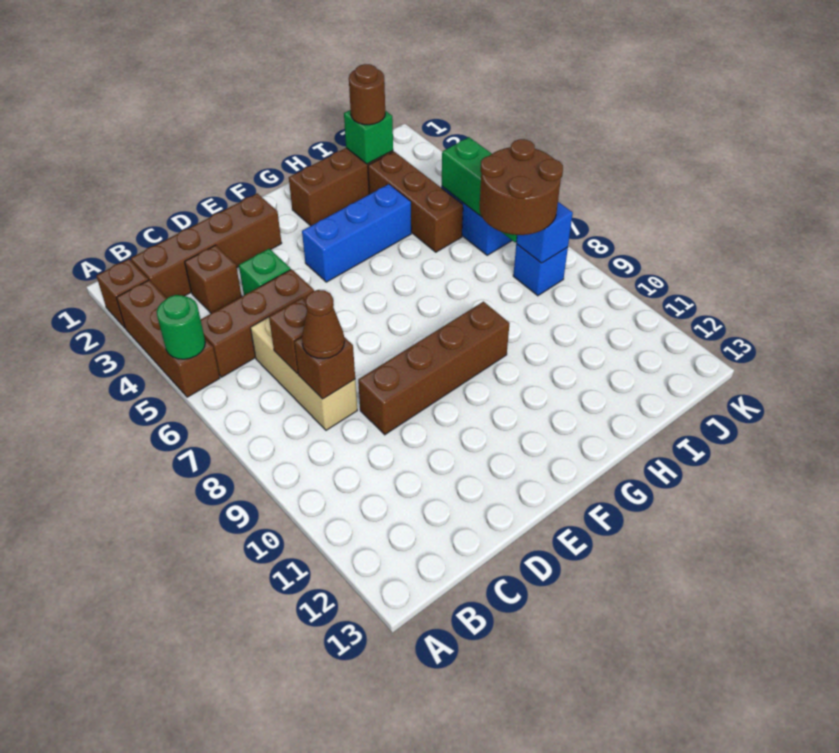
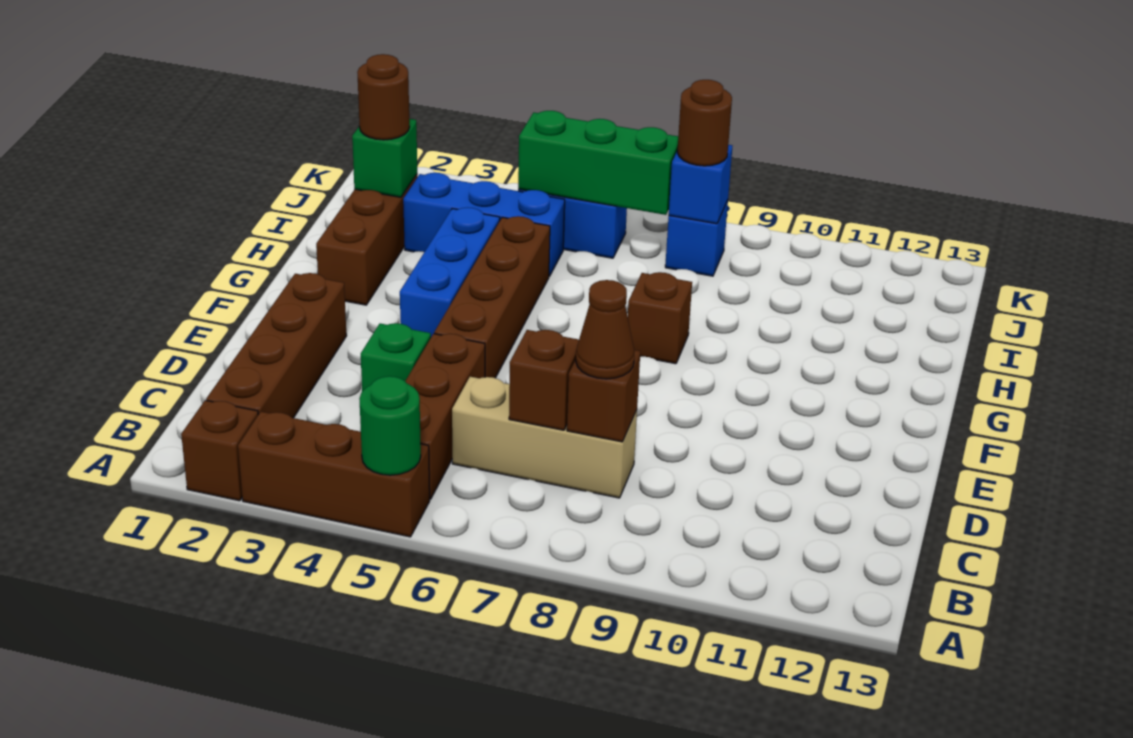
brown 1x1 brick [185,245,242,313] -> brown 1x1 brick moved to [628,272,692,364]
brown 1x4 brick [358,302,510,435] -> brown 1x4 brick moved to [434,216,550,378]
brown 1x3 brick [368,152,463,252] -> blue 1x3 brick [403,173,565,276]
brown 2x2 round brick [480,139,563,235] -> brown 1x1 round brick [677,80,732,166]

